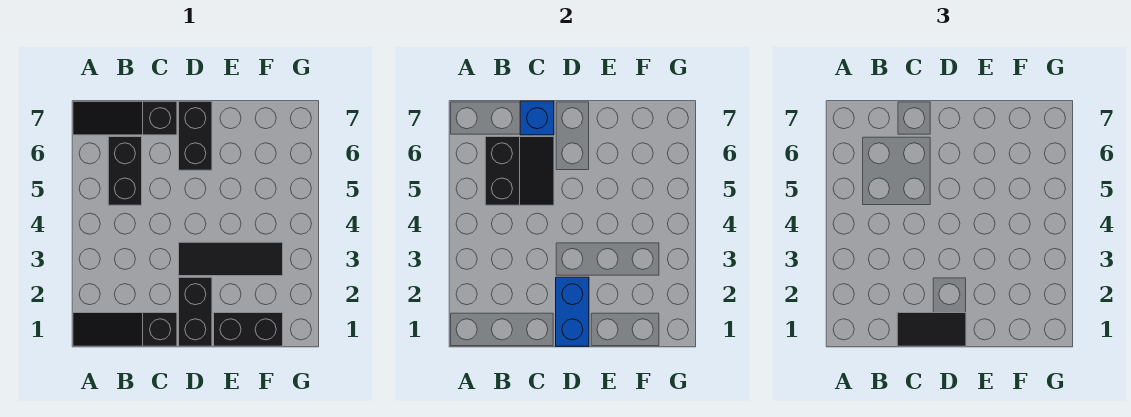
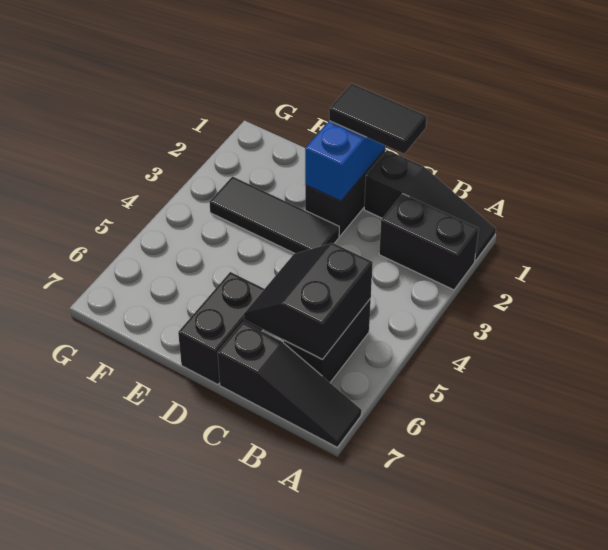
blue 1x1 brick [520,101,554,135] -> none
black 1x2 brick [214,313,283,346] -> black 1x2 brick moved to [379,194,479,290]

